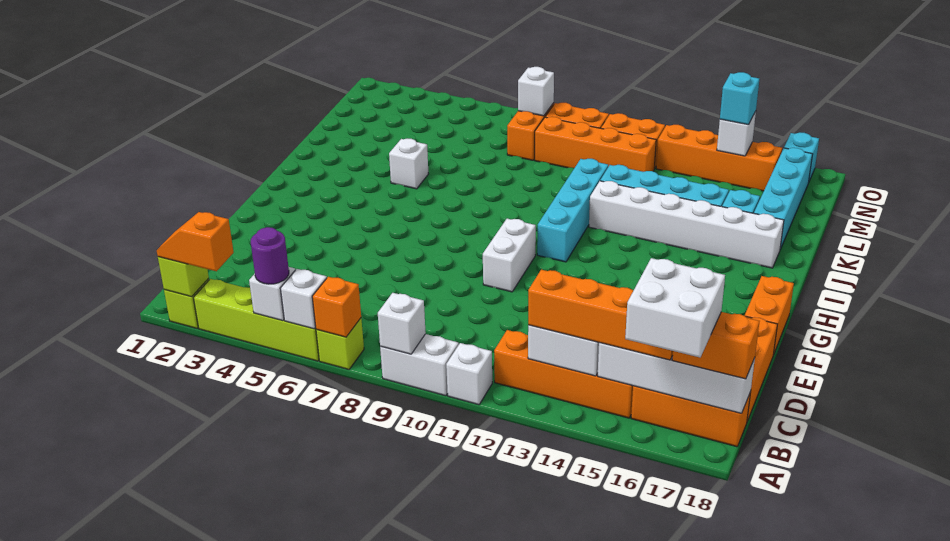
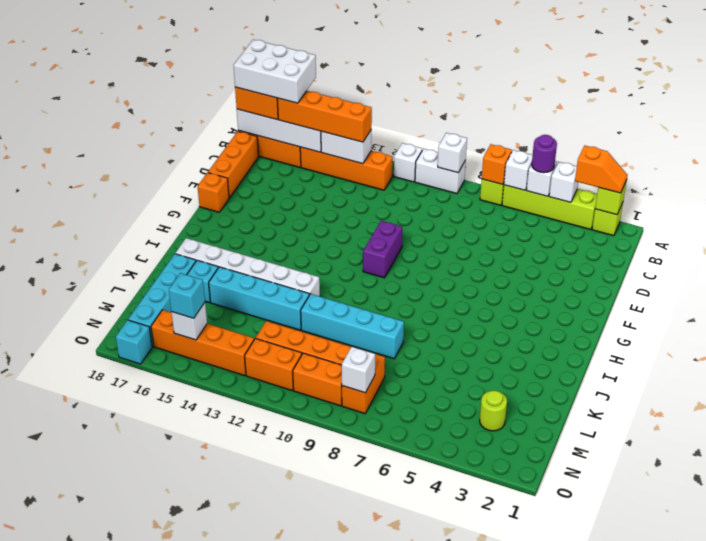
white 2x2 brick [625,258,725,357] -> white 2x3 brick [234,40,316,103]
white 1x2 brick [483,219,536,292] -> purple 1x2 brick [363,221,402,278]
orange 1x2 brick [745,276,794,355] -> orange 1x1 brick [198,173,229,212]
cyan 1x4 brick [537,159,608,262] -> cyan 1x4 brick turned to [301,294,404,359]
white 1x1 brick [389,139,428,189] -> white 1x1 brick moved to [549,162,578,202]
none -> lime 1x1 round brick [480,391,507,431]

